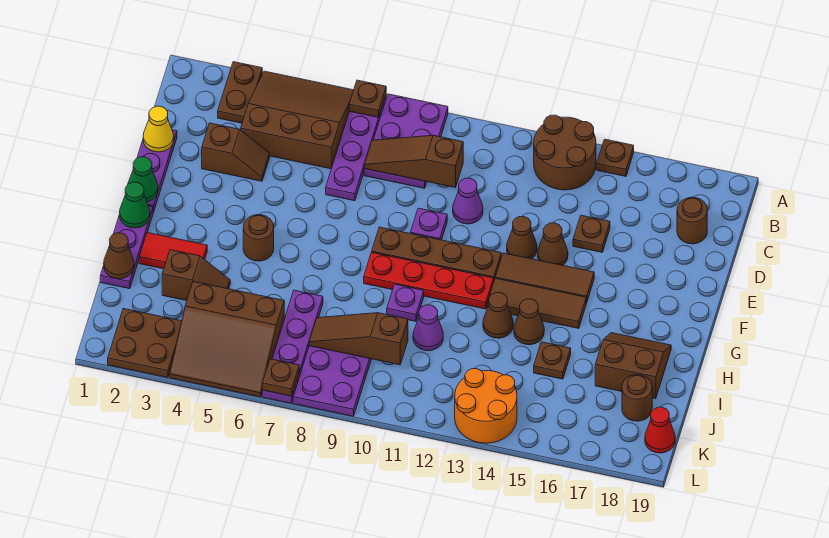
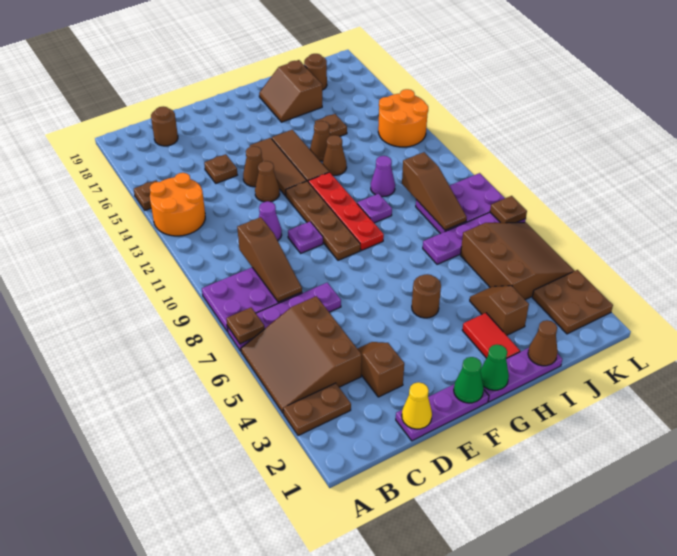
brown 2x2 round brick [534,115,596,190] -> orange 2x2 round brick [150,173,205,236]
red 1x1 cone [645,407,675,453] -> none

